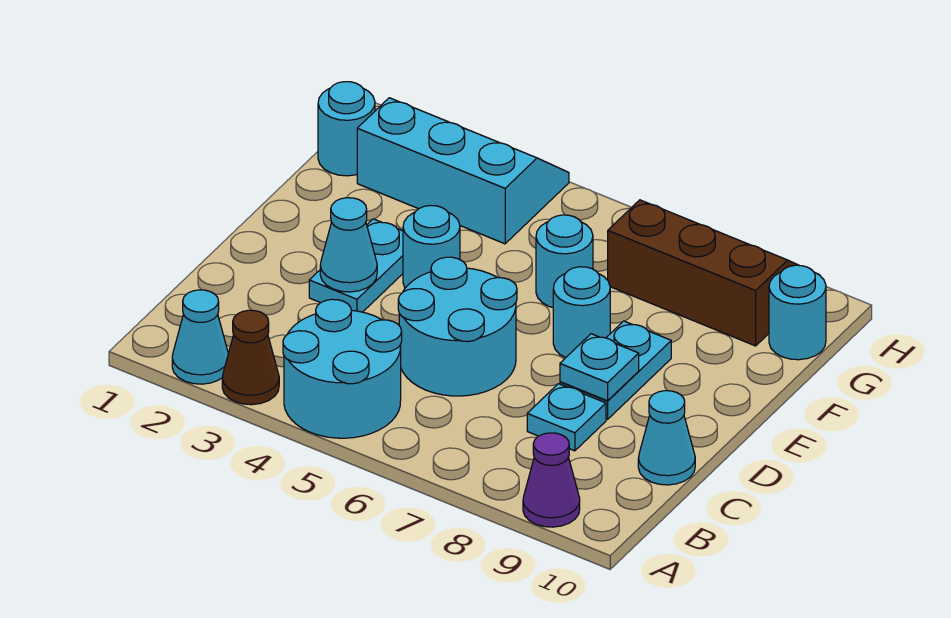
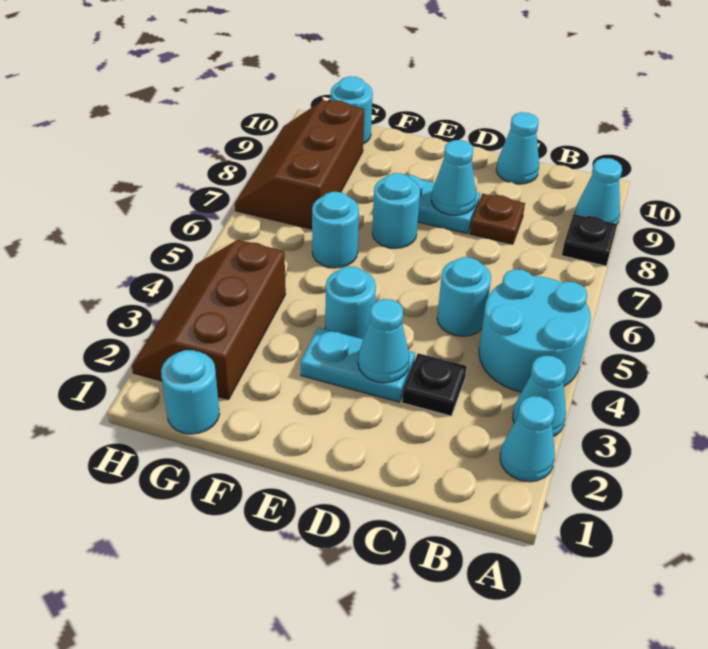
brown 1x1 cone [222,310,279,405] -> cyan 1x1 cone [513,356,566,437]
none -> black 1x1 plate [562,214,617,266]
purple 1x1 cone [523,433,580,527] -> cyan 1x1 cone [575,158,622,224]
none -> black 1x1 plate [402,353,466,416]
cyan 2x2 round brick [398,257,517,396] -> cyan 1x1 round brick [437,257,491,336]
cyan 1x1 plate [527,384,606,451] -> brown 1x1 plate [470,194,525,244]
cyan 1x1 plate [560,334,639,401] -> cyan 1x1 cone [431,140,476,215]
cyan 2x3 slope [357,98,569,244] -> brown 2x3 slope [132,240,286,400]

